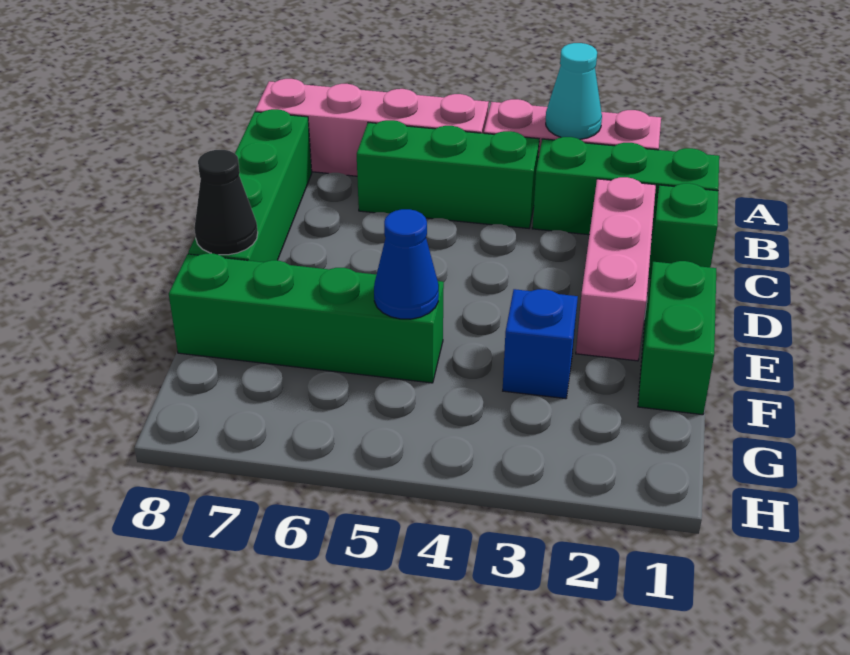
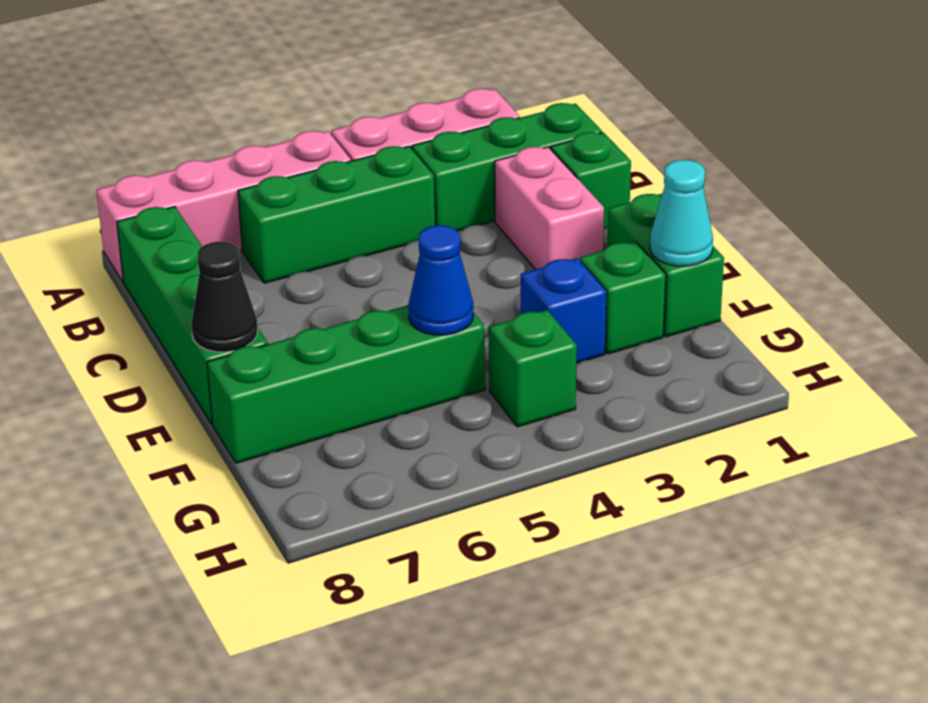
cyan 1x1 cone [546,43,602,139] -> cyan 1x1 cone moved to [650,160,713,266]
pink 1x3 brick [576,177,656,361] -> pink 1x2 brick [495,147,604,270]
none -> green 1x1 brick [580,242,666,354]
none -> green 1x1 brick [489,310,577,427]

